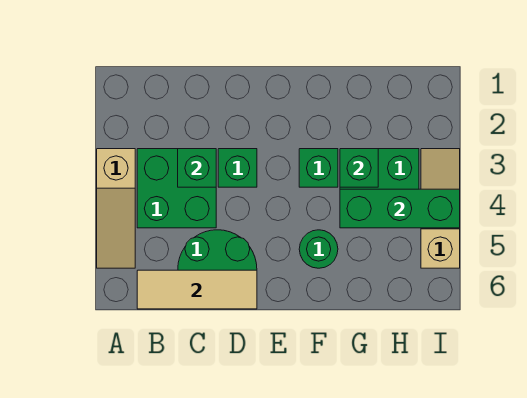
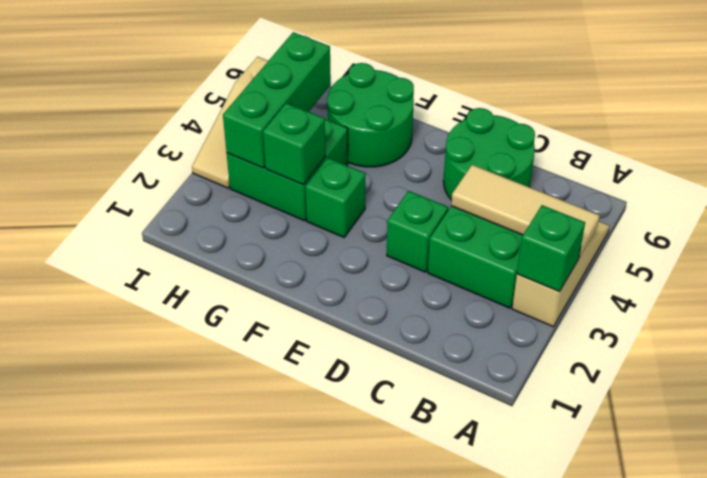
tan 1x3 tile [137,270,257,309] -> tan 1x3 tile moved to [451,165,600,258]
green 1x1 brick [178,149,216,187] -> green 1x1 brick moved to [517,205,585,292]
green 1x1 round brick [299,230,338,268] -> green 2x2 round brick [327,63,414,167]
green 1x3 brick [340,189,460,228] -> green 1x3 brick turned to [223,32,331,168]

